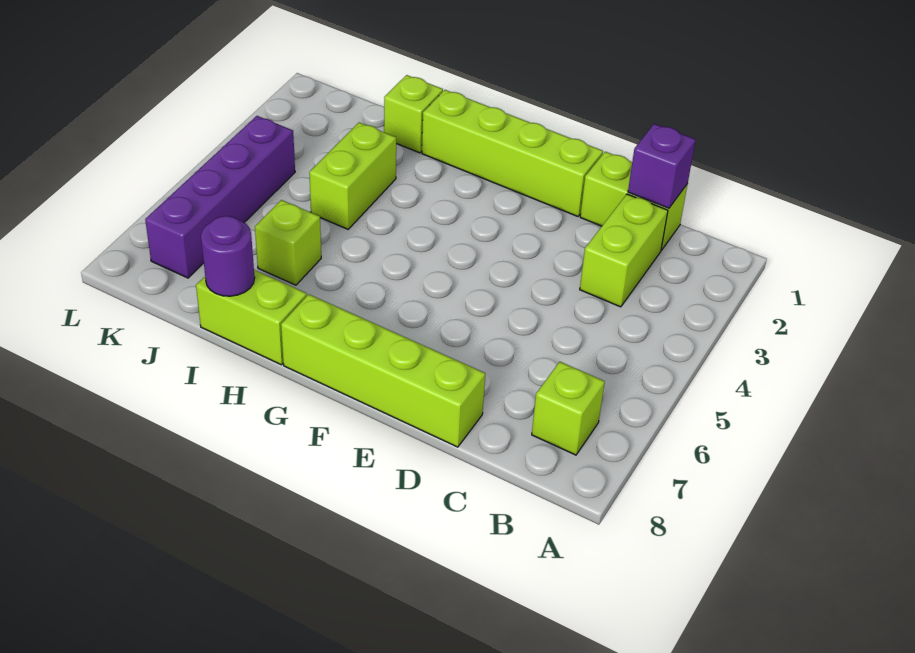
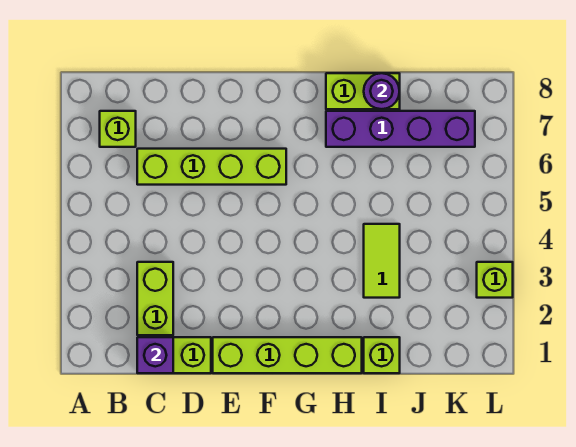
lime 1x4 brick [281,294,485,447] -> lime 1x4 brick moved to [137,149,286,185]
lime 1x2 brick [309,122,396,229] -> lime 1x2 tile [364,224,400,298]
lime 1x1 brick [255,200,321,285] -> lime 1x1 brick moved to [477,262,513,298]
purple 1x4 brick [145,116,295,278] -> purple 1x4 brick turned to [326,111,475,147]

